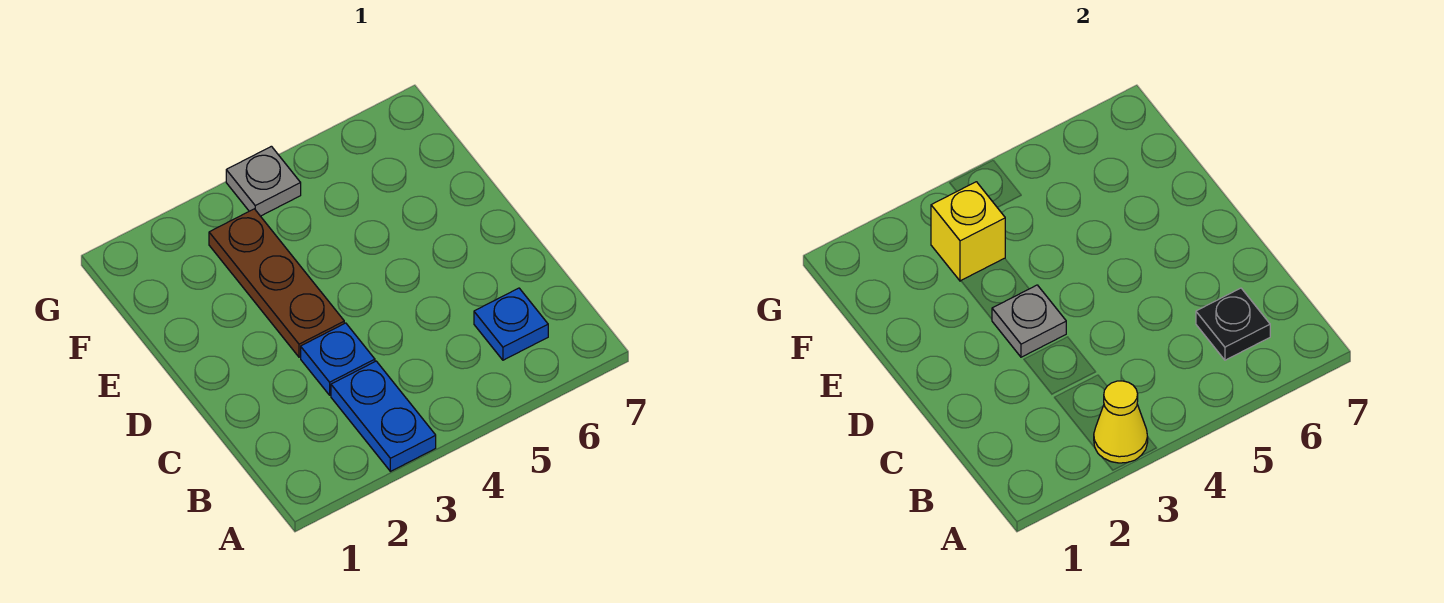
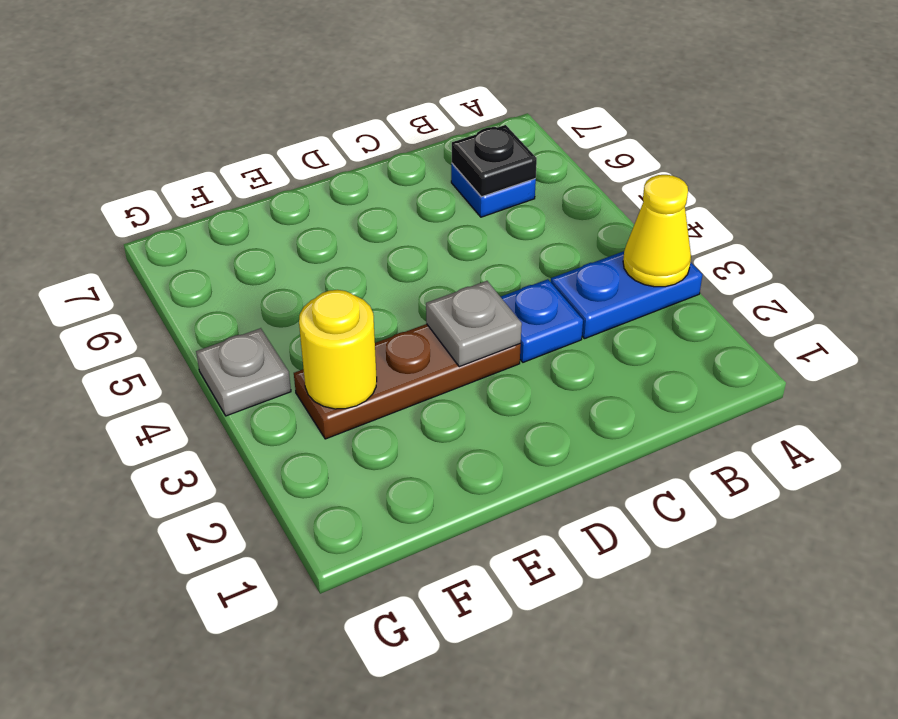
yellow 1x1 brick [931,182,1005,281] -> yellow 1x1 round brick [299,290,377,409]

